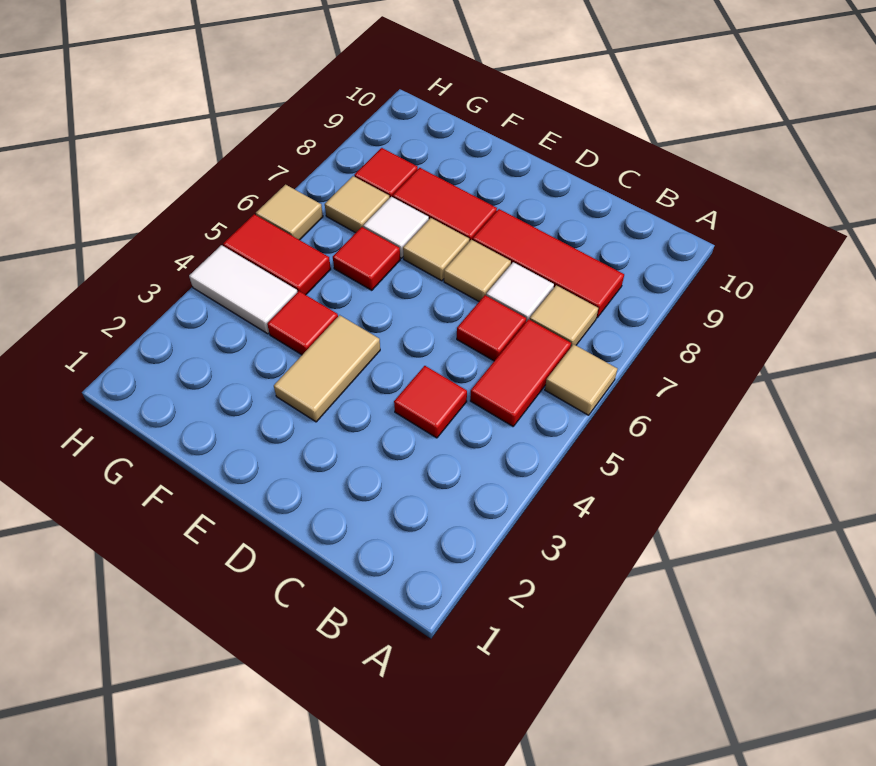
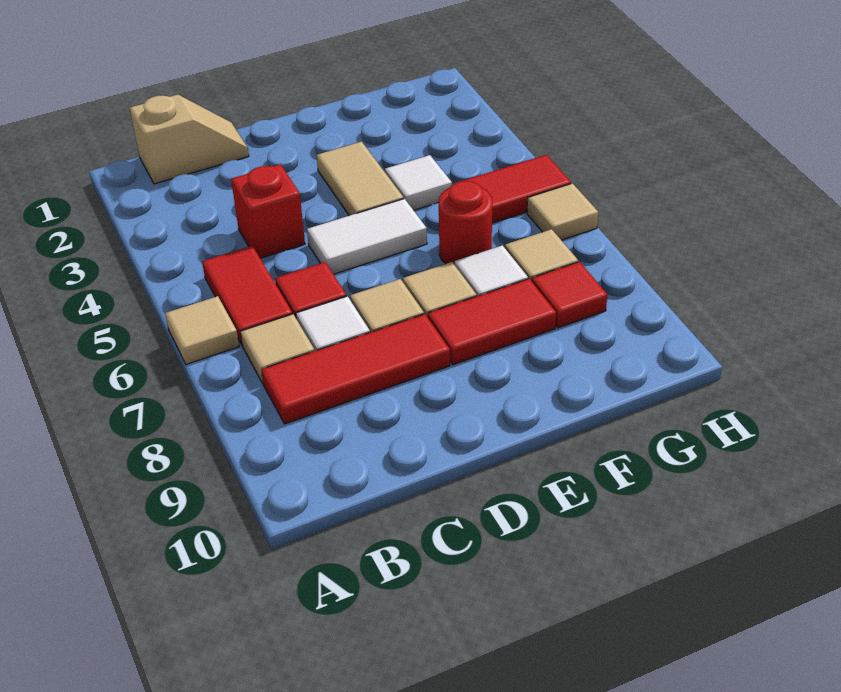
none -> tan 1x2 slope [130,95,249,184]
red 1x1 tile [394,366,467,438] -> red 1x1 brick [231,164,305,258]
red 1x1 tile [267,291,338,355] -> white 1x1 tile [385,155,452,210]
red 1x1 tile [333,227,400,290] -> red 1x1 round brick [439,181,492,265]
white 1x2 tile [189,245,297,334] -> white 1x2 tile moved to [307,199,427,274]

